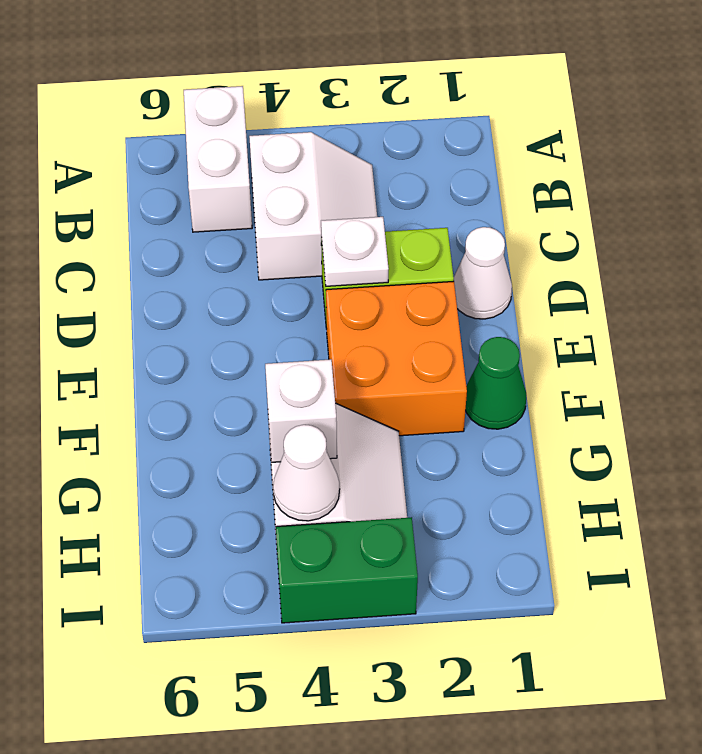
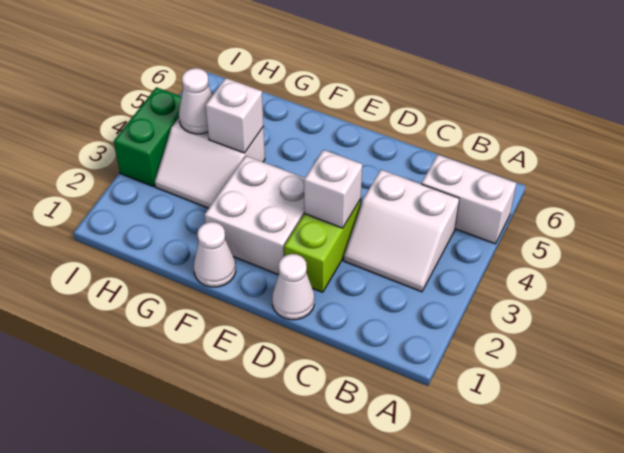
white 1x1 plate [321,217,389,286] -> white 1x1 brick [304,150,362,228]
orange 2x2 brick [326,281,467,436] -> white 2x2 brick [205,156,305,275]
green 1x1 cone [466,337,526,429] -> white 1x1 cone [194,222,236,287]

